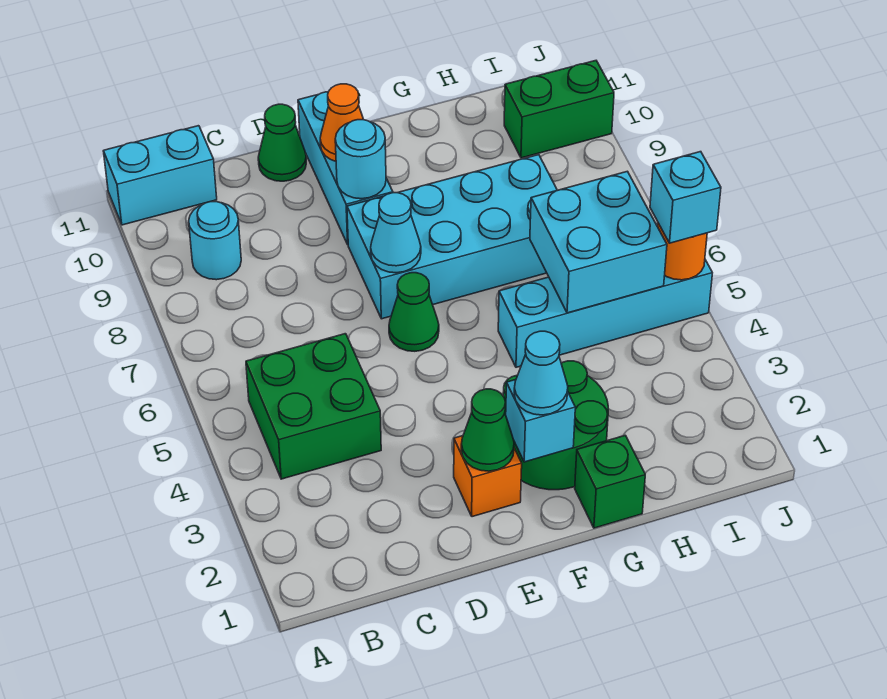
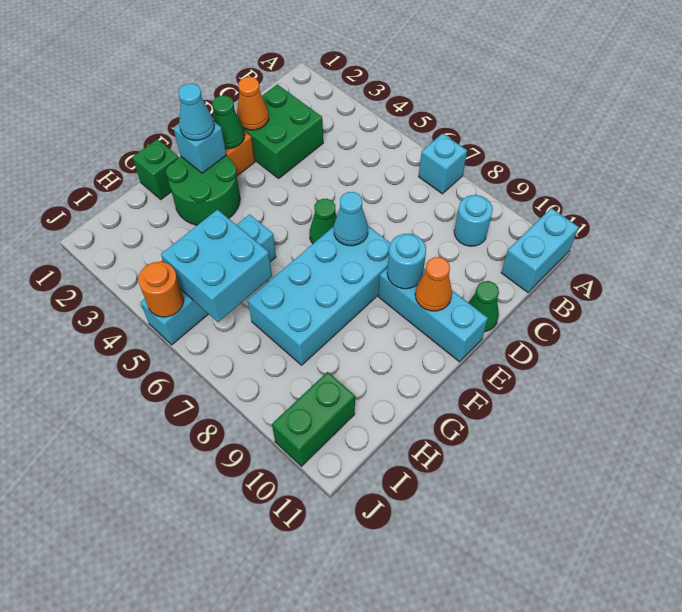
green 2x2 brick [246,334,381,479] -> green 2x2 brick moved to [244,84,323,178]
none -> orange 1x1 cone [237,77,269,130]
cyan 1x1 brick [650,152,721,243] -> cyan 1x1 brick moved to [419,133,467,194]

